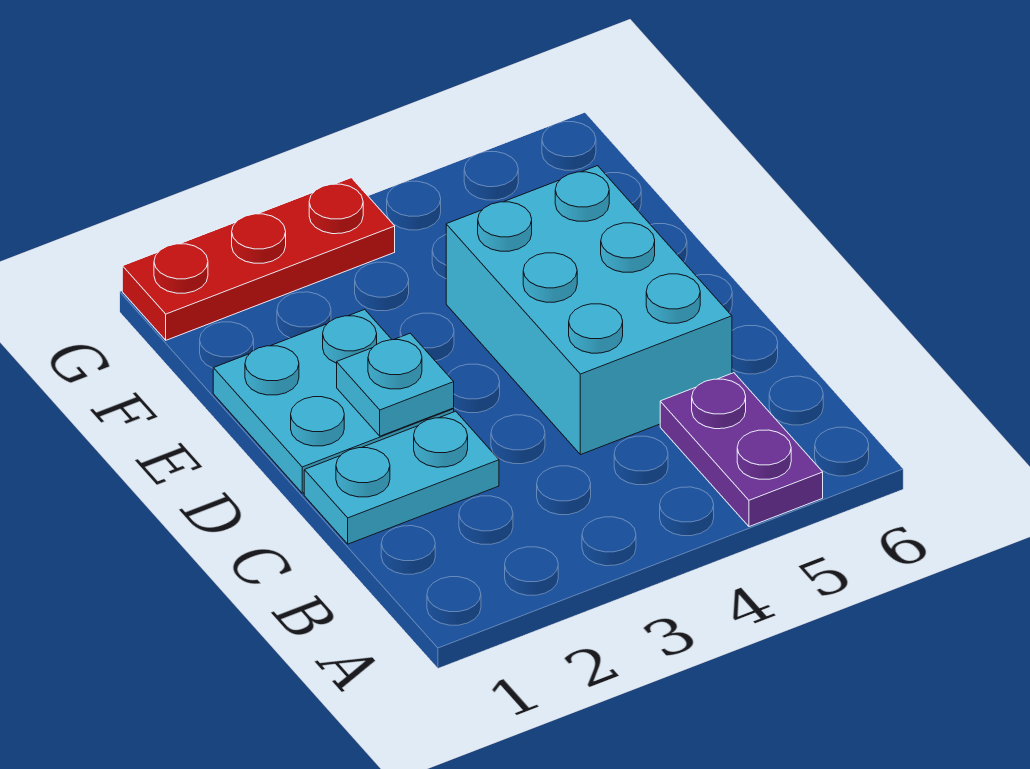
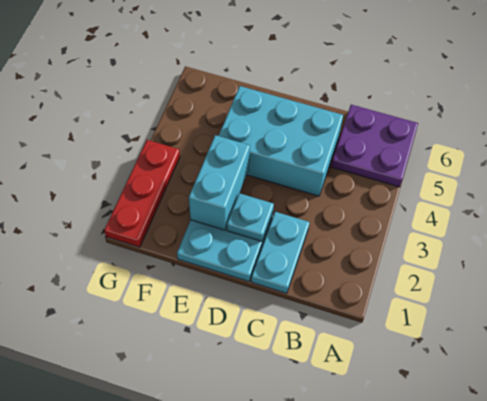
purple 1x2 plate [660,373,823,527] -> purple 2x2 plate [331,105,418,187]
none -> cyan 1x2 brick [189,135,250,230]

